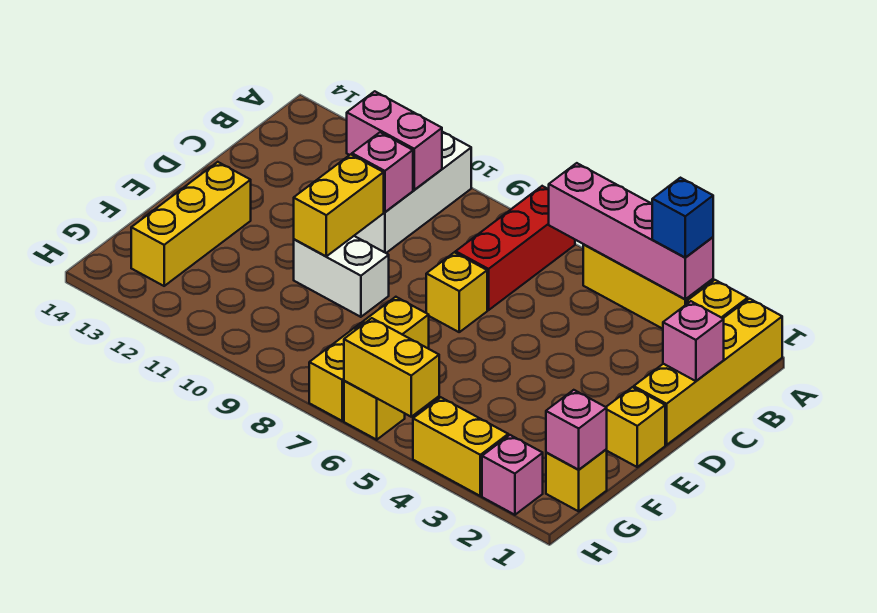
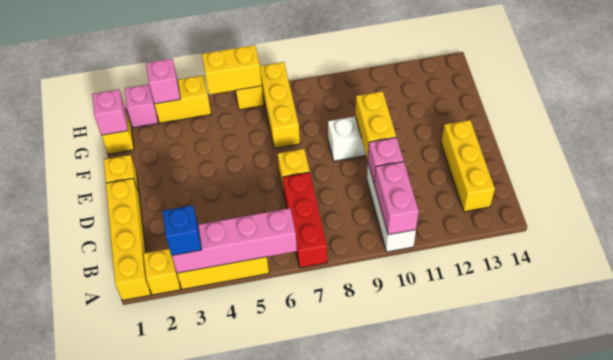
pink 1x2 brick [347,91,442,190] -> pink 1x2 brick turned to [375,161,419,235]
pink 1x1 brick [663,301,724,381] -> pink 1x1 brick moved to [146,59,180,104]
yellow 1x3 brick [131,162,251,286] -> yellow 1x3 brick moved to [441,120,495,212]

